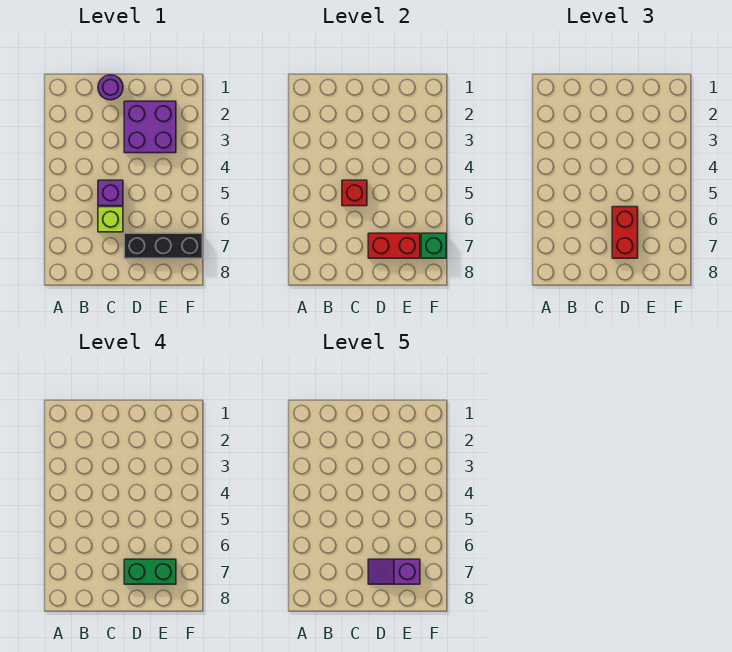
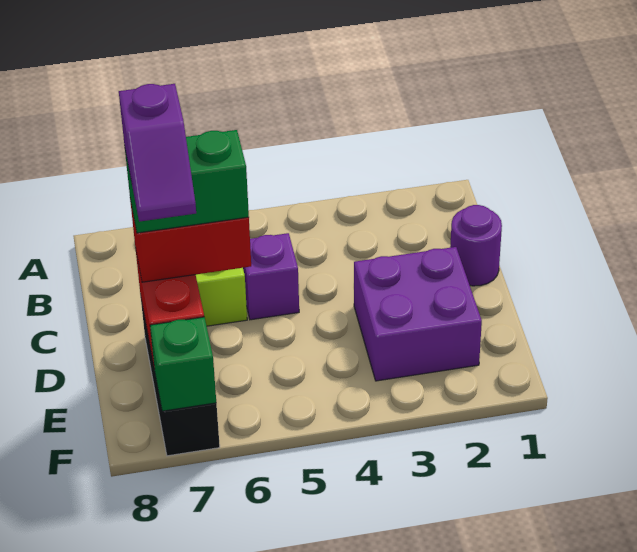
red 1x1 brick [342,180,367,206] -> none
green 1x2 brick [124,559,176,584] -> green 1x2 brick turned to [125,130,249,233]
purple 1x2 slope [368,559,420,584] -> purple 1x2 slope turned to [119,84,196,222]

